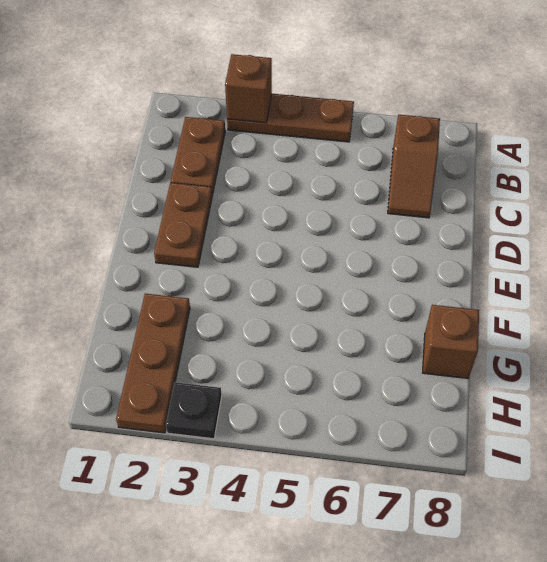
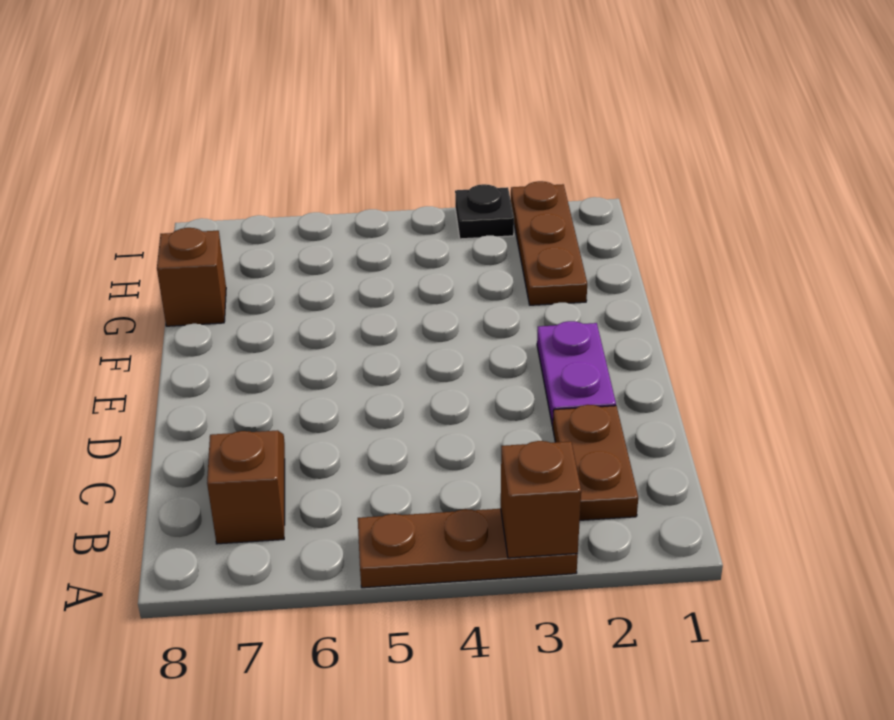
brown 1x2 plate [154,183,212,267] -> purple 1x2 plate [537,321,616,426]

